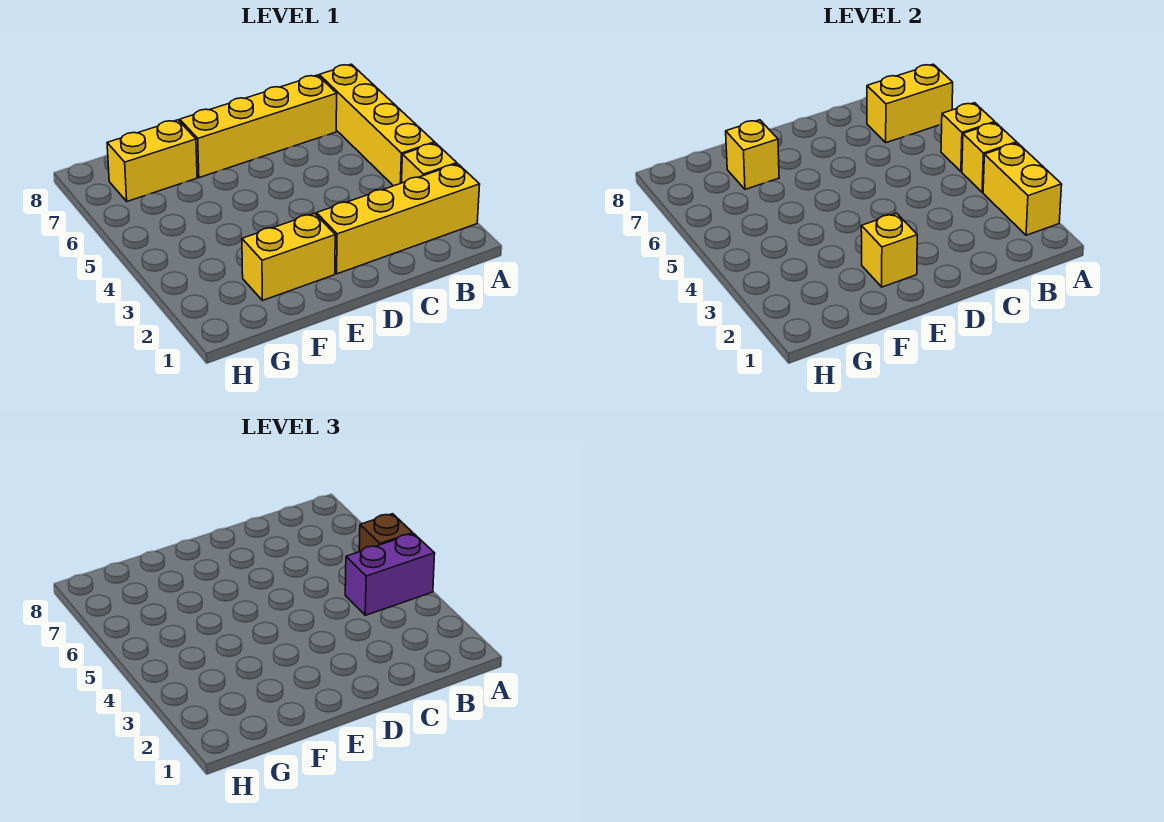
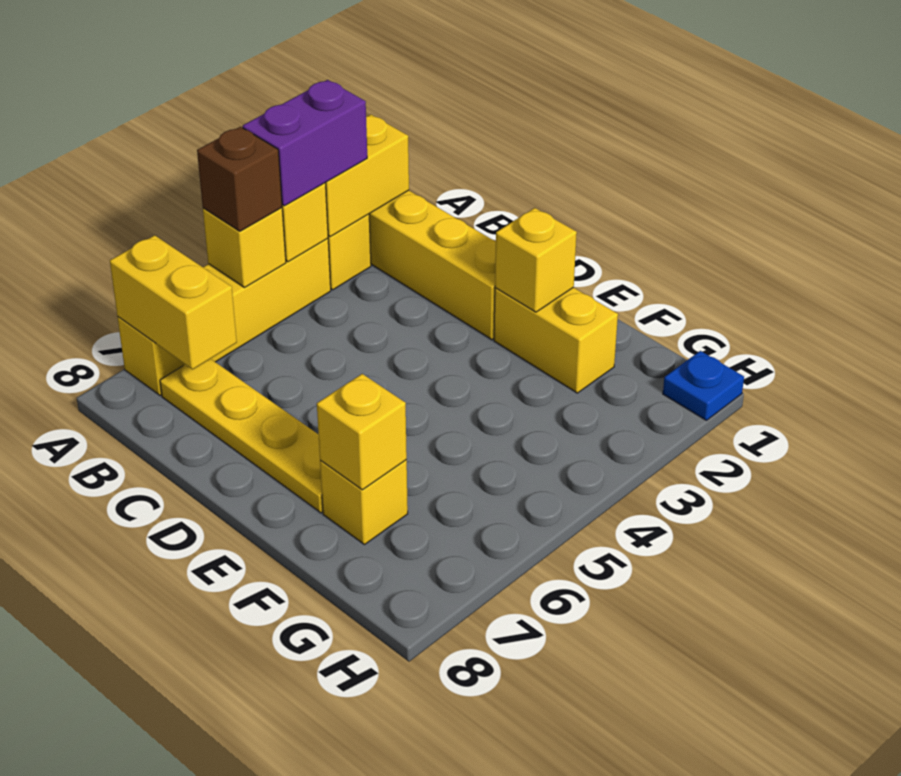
purple 1x2 brick [345,534,435,615] -> purple 1x2 brick turned to [243,80,367,206]
yellow 1x4 brick [180,75,337,178] -> yellow 1x4 plate [160,359,323,513]
yellow 1x2 brick [107,120,197,201] -> yellow 1x1 brick [320,460,408,545]
none -> blue 1x1 plate [663,351,744,420]

